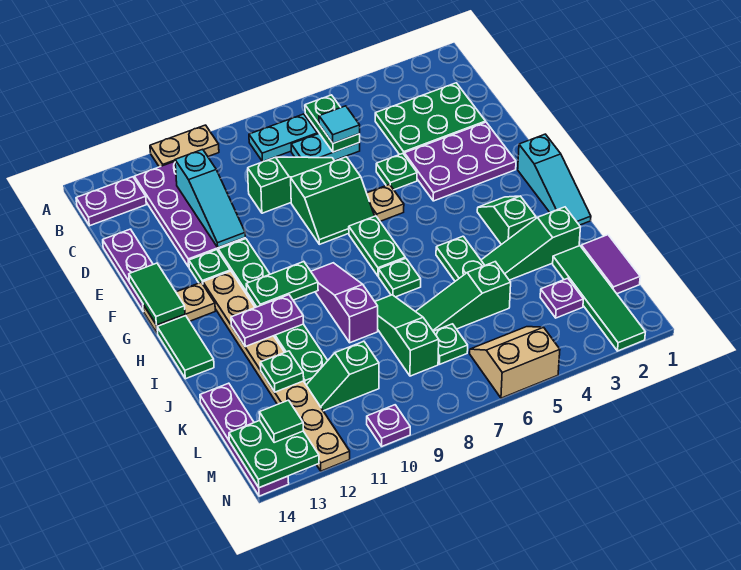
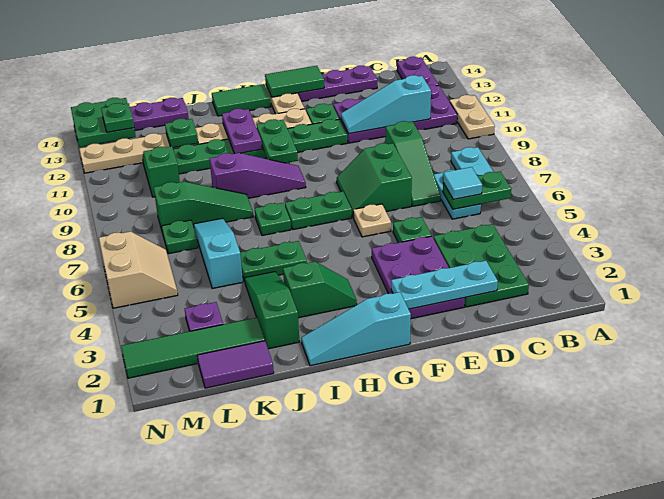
none -> cyan 1x3 plate [391,261,498,309]
green 1x3 slope [415,262,511,331] -> cyan 1x3 slope [193,218,243,289]
green 1x1 tile [259,400,303,443] -> green 1x1 plate [101,103,134,132]
purple 1x1 plate [367,405,410,446] -> none

